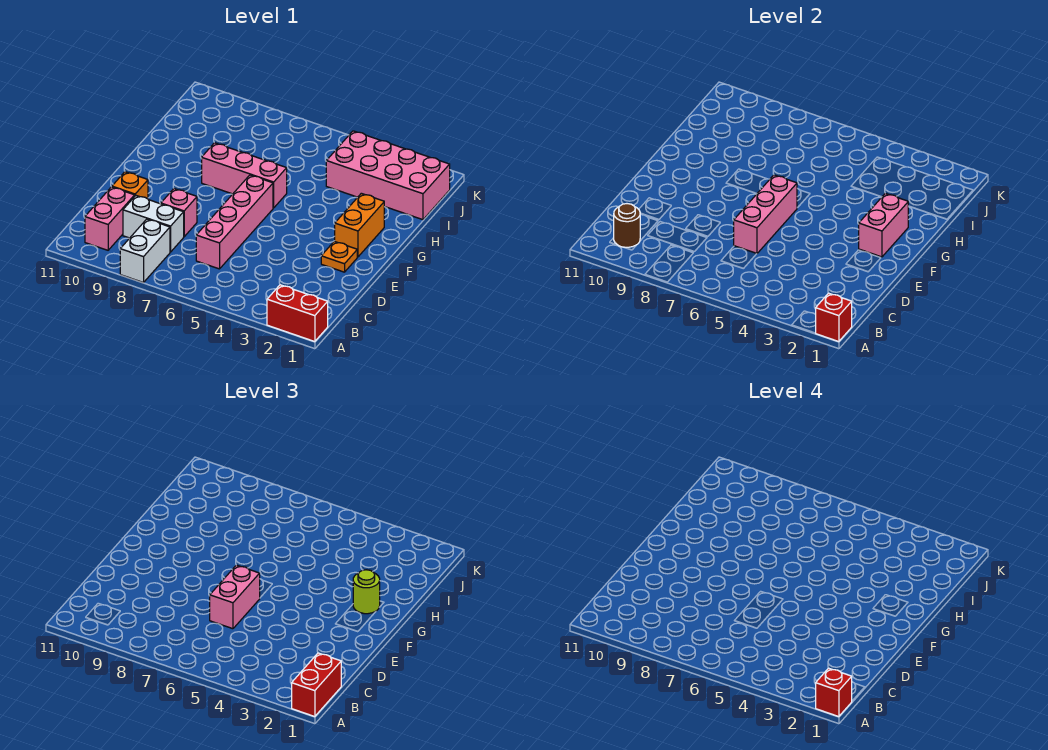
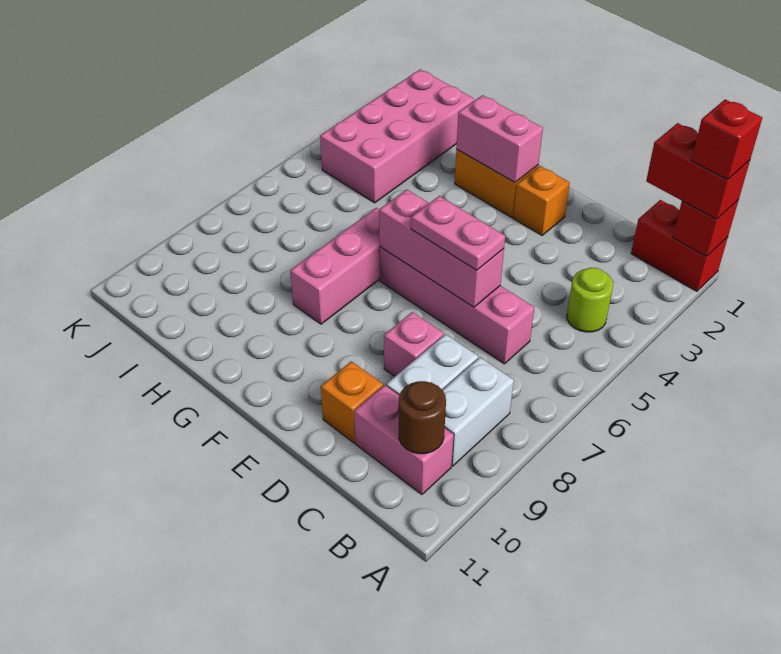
red 1x2 brick [267,285,328,342] -> red 1x2 brick turned to [631,200,728,291]
white 1x2 brick [120,219,170,283] -> white 1x2 brick turned to [443,358,514,466]
pink 1x2 brick [210,565,260,629] -> pink 1x2 plate [411,196,505,270]
orange 1x1 plate [321,241,357,272] -> orange 1x1 brick [513,166,570,235]
lime 1x1 round brick [353,570,380,614] -> lime 1x1 round brick moved to [567,268,613,332]

